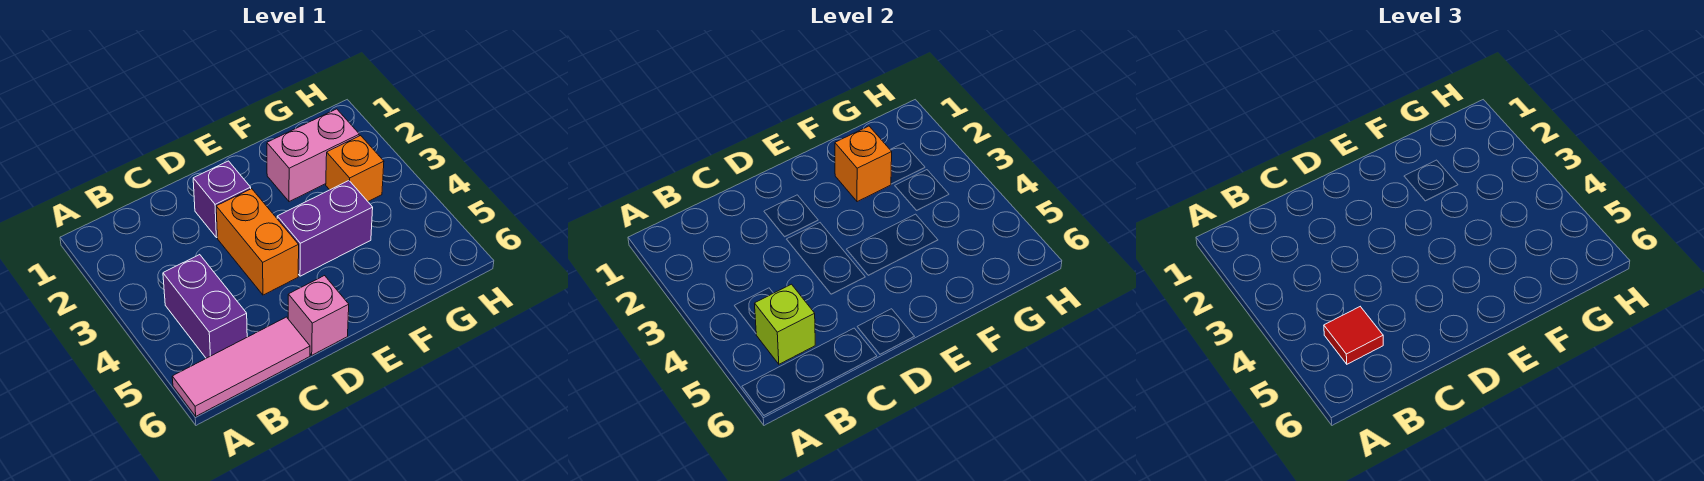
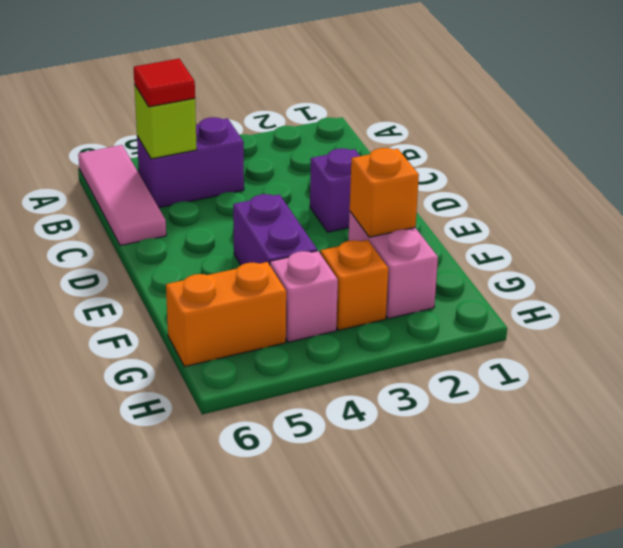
orange 1x2 brick [216,189,299,295] -> orange 1x2 brick moved to [166,262,286,367]
pink 1x1 brick [288,276,349,355] -> pink 1x1 brick moved to [270,251,338,342]

